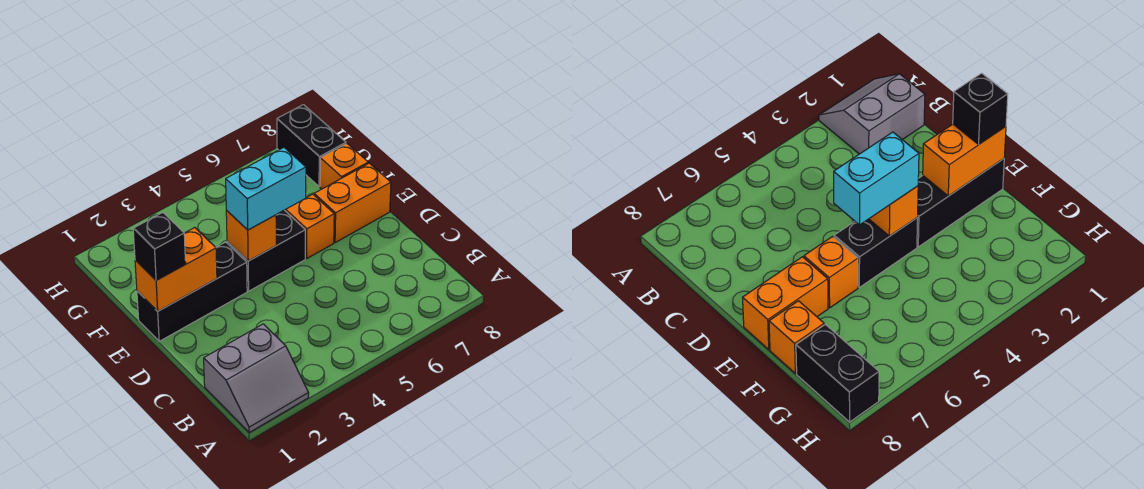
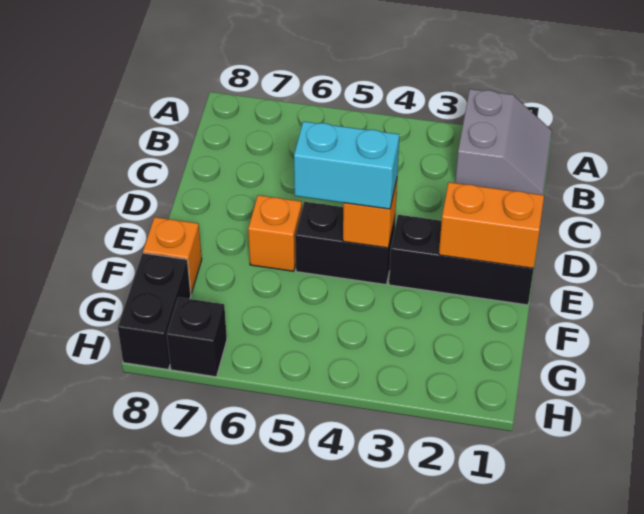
grey 2x2 slope [204,324,308,432] -> grey 2x2 slope turned to [455,89,552,195]
black 1x1 brick [133,213,186,280] -> black 1x1 brick moved to [167,297,227,377]
orange 1x2 brick [314,163,391,243] -> none

